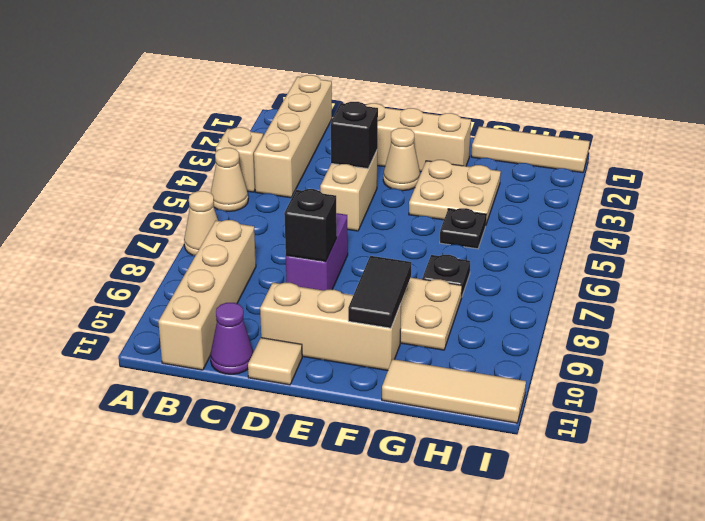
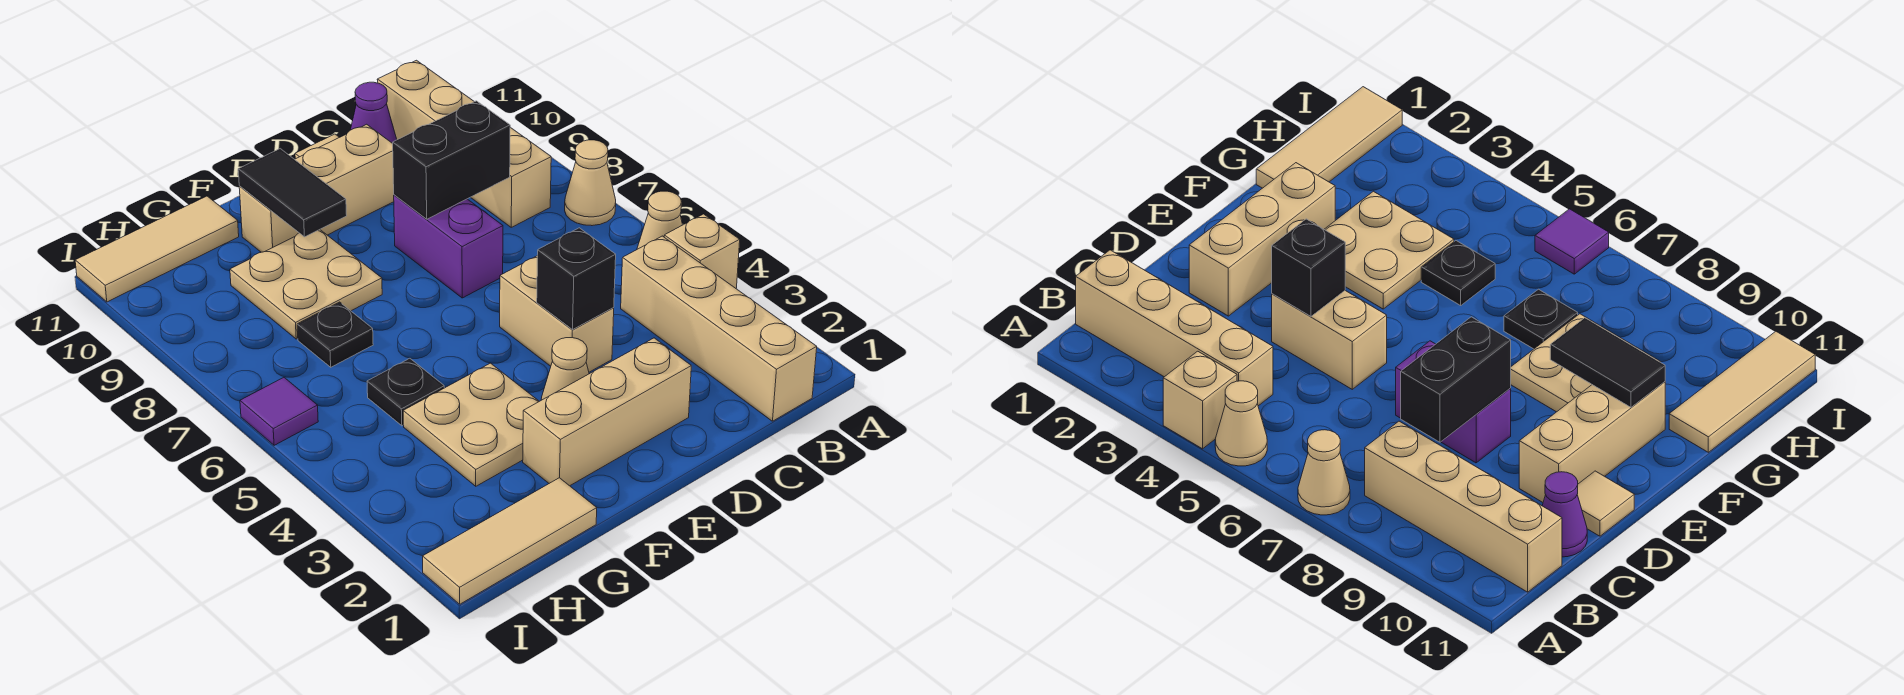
black 1x1 brick [284,189,337,261] -> black 1x2 brick [393,101,510,219]
none -> purple 1x1 tile [240,378,318,445]

